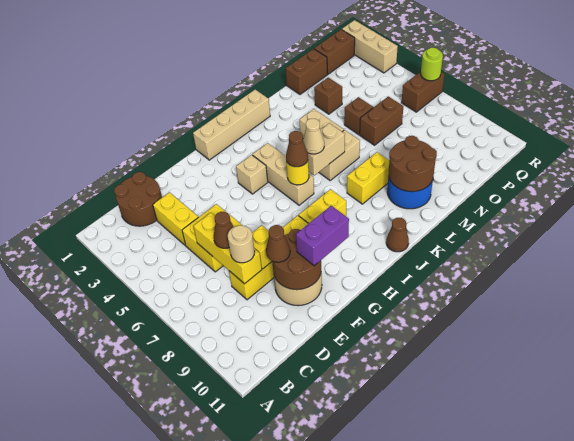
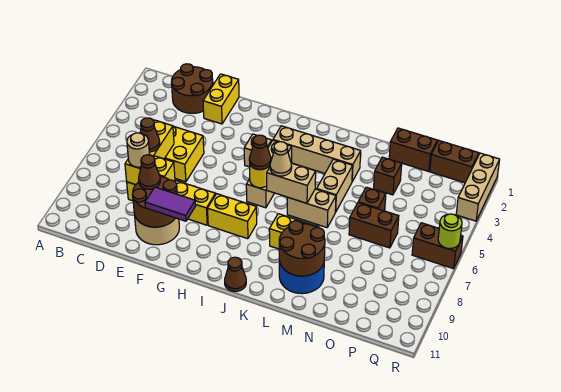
yellow 1x2 brick [153,192,198,245] -> yellow 1x2 brick moved to [203,74,239,124]
purple 1x2 brick [296,206,349,266] -> purple 1x2 tile [145,187,195,221]
tan 1x4 brick [193,90,270,160] -> tan 1x4 brick moved to [273,126,361,181]

